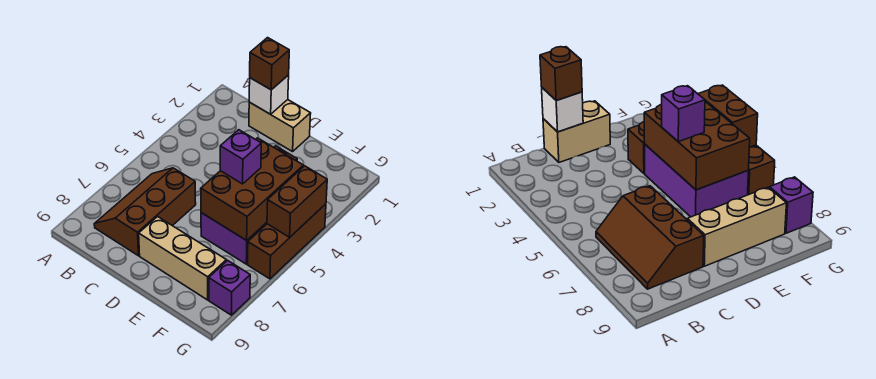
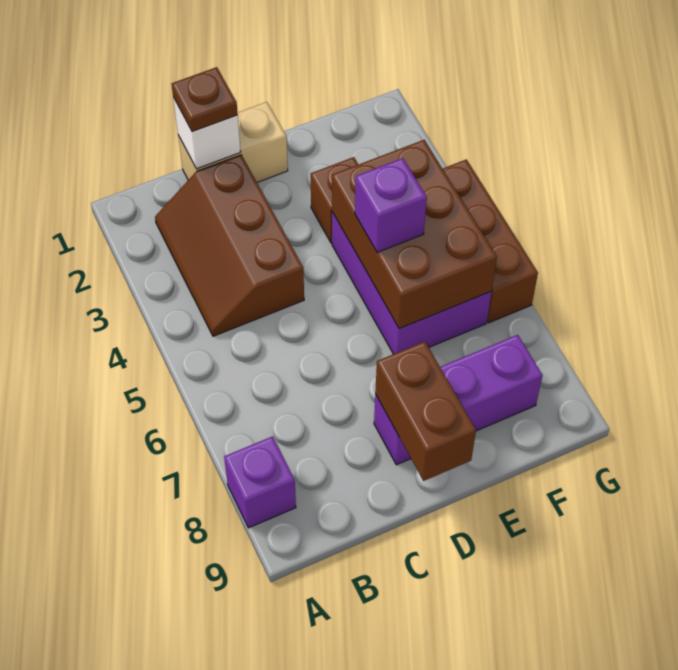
brown 2x3 slope [94,168,196,256] -> brown 2x3 slope moved to [155,155,304,336]
brown 1x1 brick [250,38,289,90] -> brown 1x1 plate [172,67,238,132]
tan 1x3 brick [139,217,226,300] -> purple 1x3 brick [374,335,542,465]
brown 1x2 brick [267,166,327,237] -> brown 1x2 brick moved to [375,342,476,481]
purple 1x1 brick [209,260,250,315] -> purple 1x1 brick moved to [224,436,296,528]

